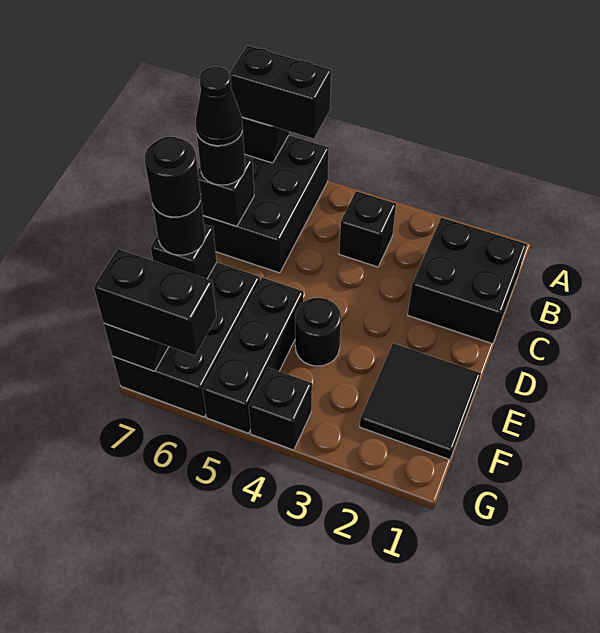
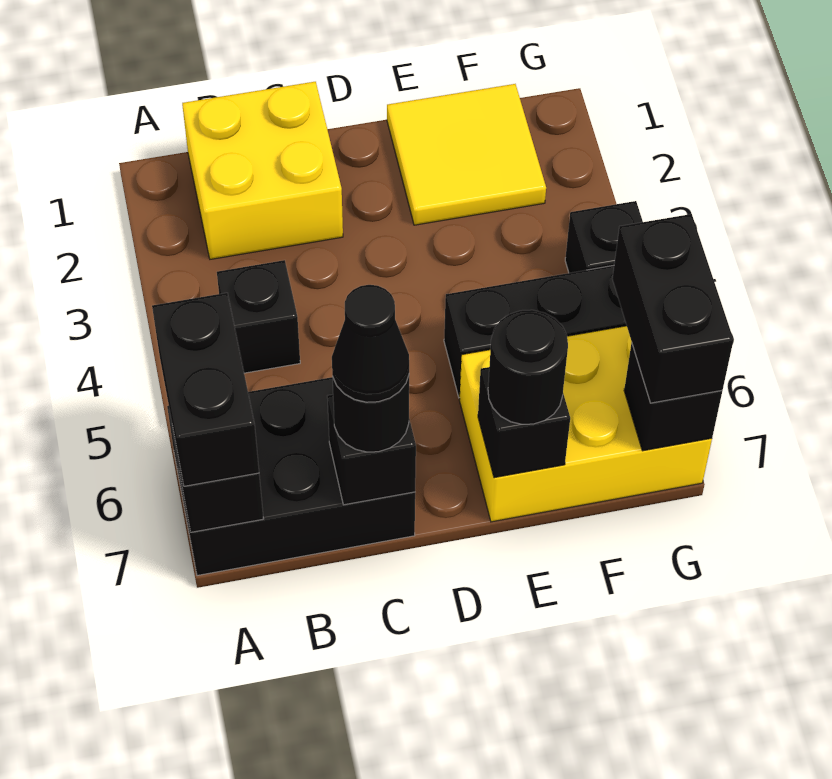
black 2x2 brick [408,217,527,344] -> yellow 2x2 brick [182,82,343,259]
black 2x2 tile [360,343,481,460] -> yellow 2x2 tile [387,84,546,225]
black 1x1 round brick [295,298,341,366] -> none
black 2x3 brick [113,263,260,417] -> yellow 2x3 brick [459,326,712,522]
black 1x1 round brick [145,136,201,217] -> none

